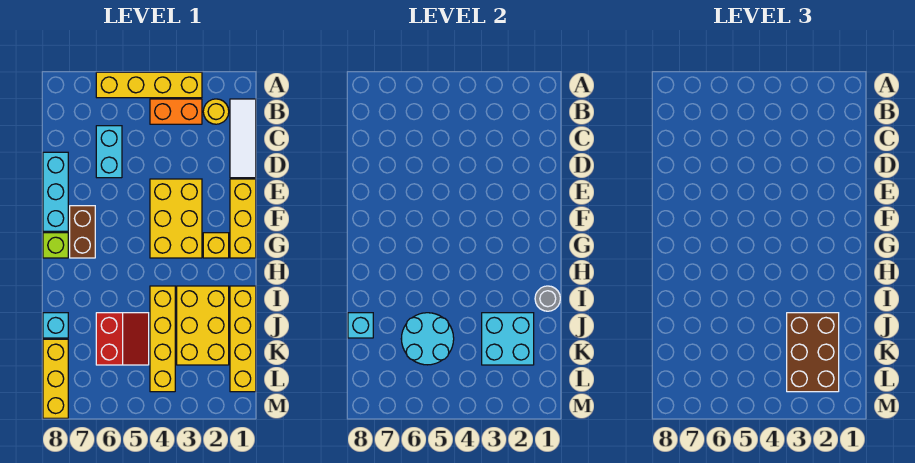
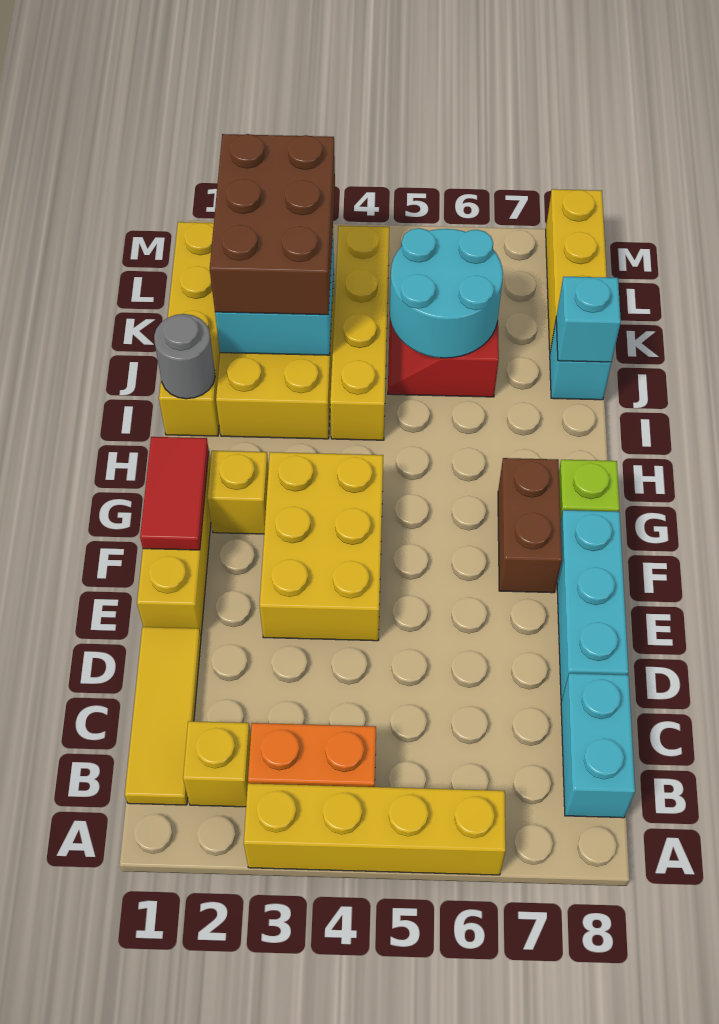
white 1x3 tile [230,99,256,178] -> yellow 1x3 tile [125,627,201,805]
yellow 1x1 round brick [203,99,229,124] -> yellow 1x1 brick [183,721,251,807]
cyan 1x2 brick [96,126,122,178] -> cyan 1x2 brick moved to [561,673,635,818]
none -> red 1x2 tile [140,437,209,550]

